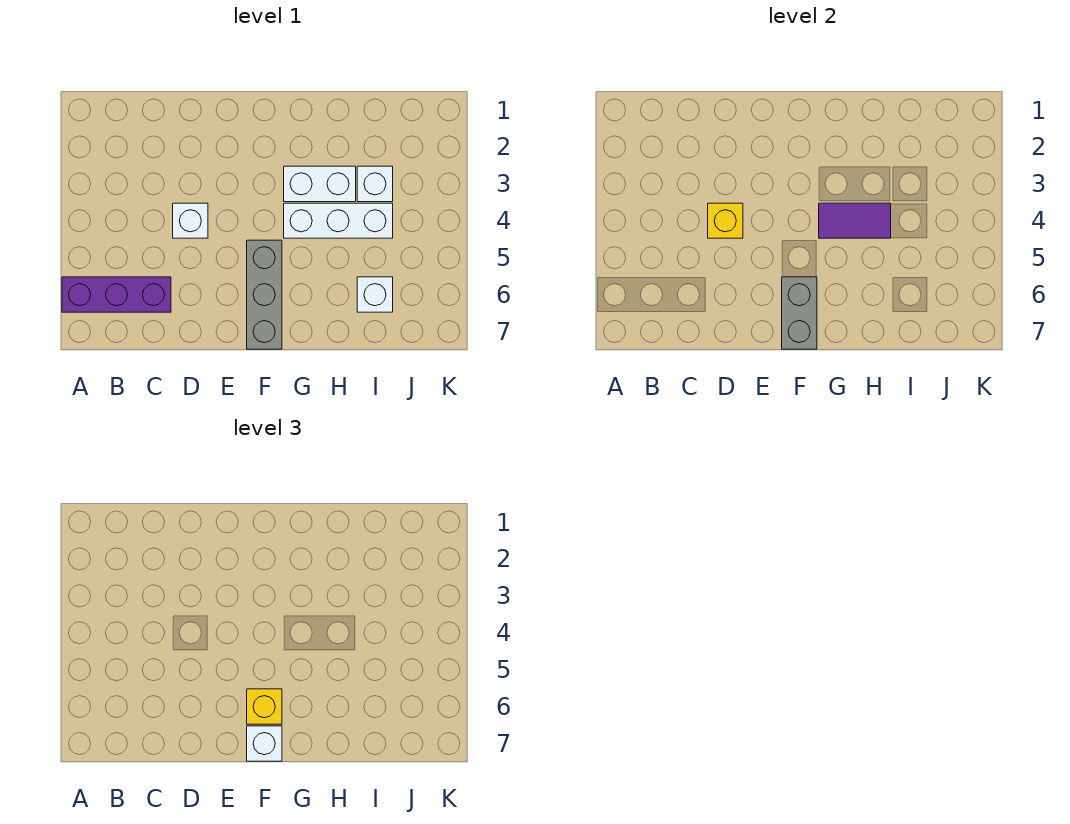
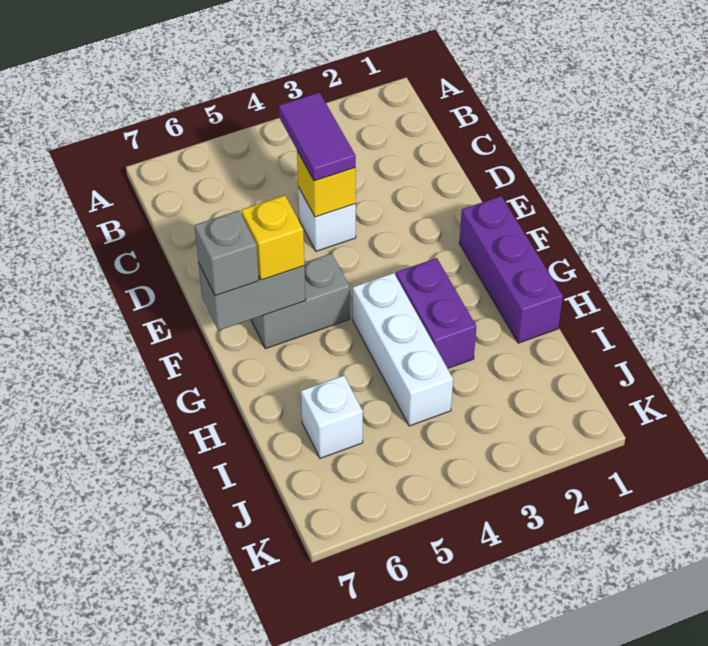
purple 1x3 brick [62,277,171,312] -> purple 1x3 brick moved to [459,196,563,343]
grey 1x3 brick [247,240,282,349] -> grey 1x2 brick [251,253,350,349]
white 1x1 brick [247,726,282,761] -> grey 1x1 brick [195,210,259,296]
white 1x2 brick [284,166,356,202] -> purple 1x2 brick [396,258,476,368]
purple 1x2 tile [819,203,891,238] -> purple 1x2 tile moved to [279,92,356,181]
white 1x1 brick [357,166,393,202] -> none

